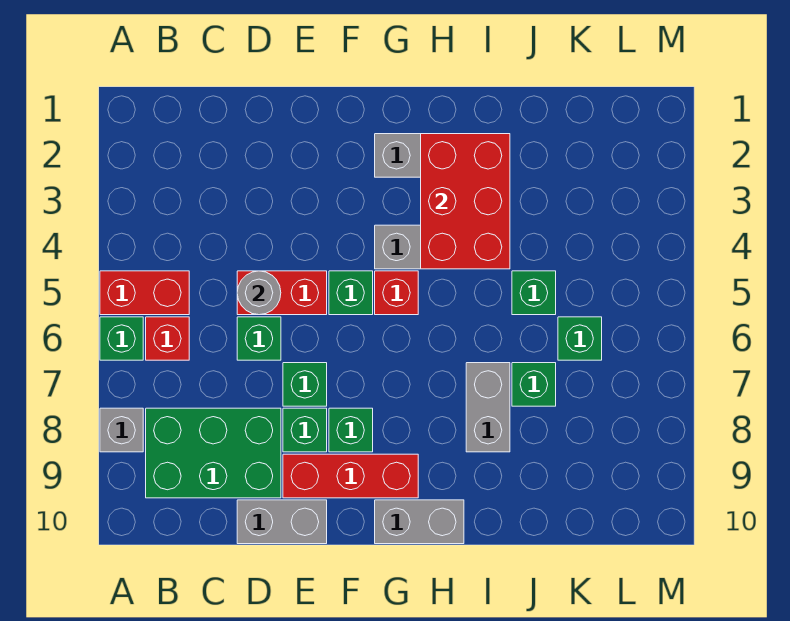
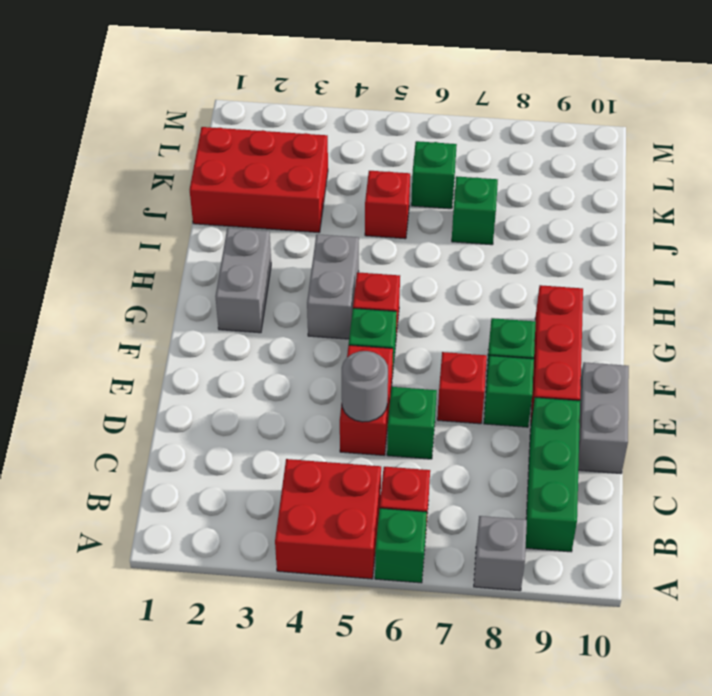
red 1x2 brick [100,271,189,315] -> red 2x2 brick [275,459,381,579]
green 2x3 brick [146,408,281,498] -> green 1x3 brick [526,397,580,552]
green 1x1 brick [283,363,327,406] -> red 1x1 brick [437,352,487,424]
grey 1x2 brick [375,500,464,544] -> none
red 2x3 brick [421,134,510,269] -> red 2x3 brick moved to [190,127,328,232]
grey 1x2 brick [466,363,510,452] -> none
green 1x1 brick [512,271,556,315] -> red 1x1 brick [365,171,410,239]

